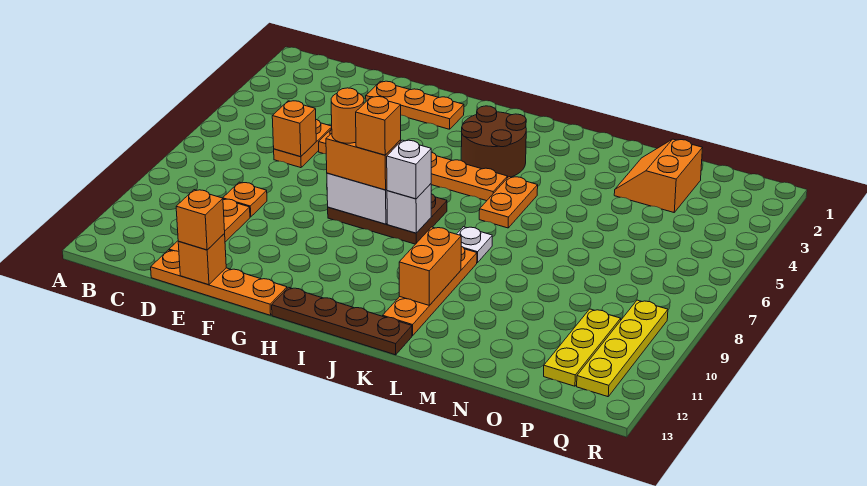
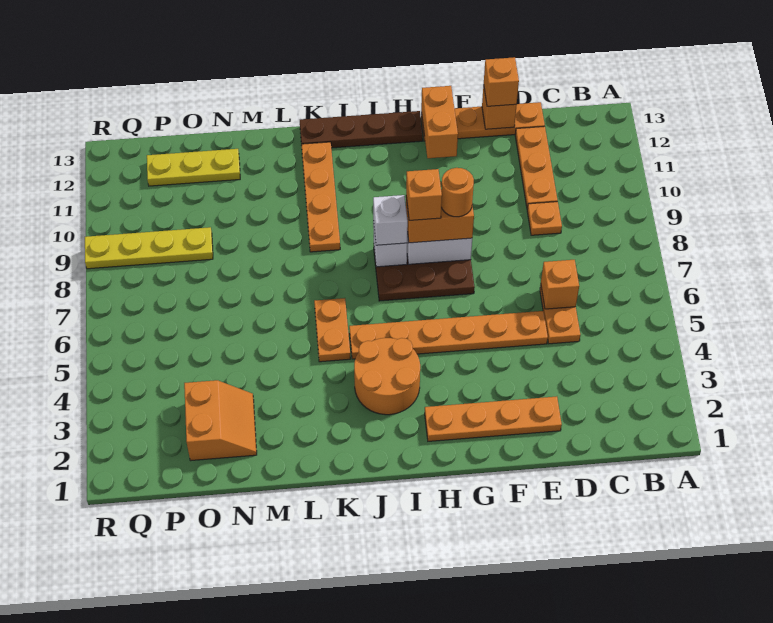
orange 1x3 plate [366,81,464,129] -> orange 1x4 plate [425,396,562,441]
brown 2x2 round brick [461,106,526,178] -> orange 2x2 round brick [354,338,420,415]
white 1x1 plate [457,227,492,263] -> none
orange 1x2 brick [399,227,461,305] -> orange 1x2 brick moved to [421,86,458,158]
yellow 1x3 plate [544,309,621,386] -> yellow 1x3 plate turned to [147,149,240,186]
yellow 1x4 plate [577,300,668,397] -> yellow 1x4 plate turned to [85,227,213,269]

